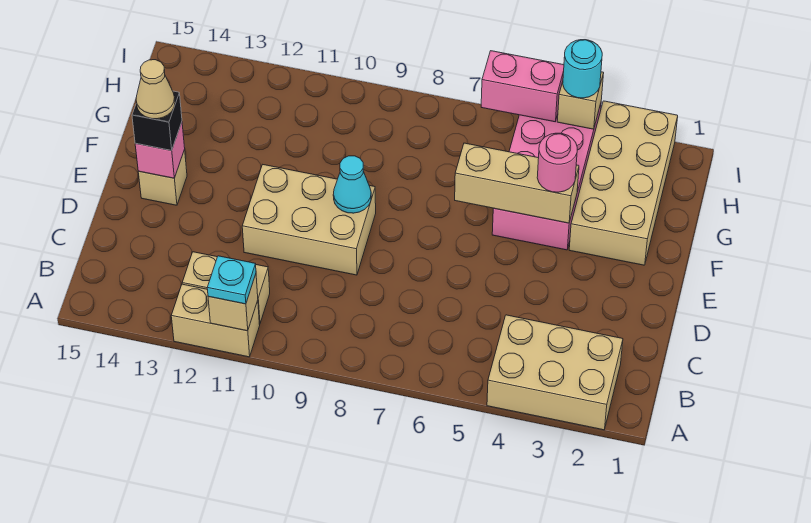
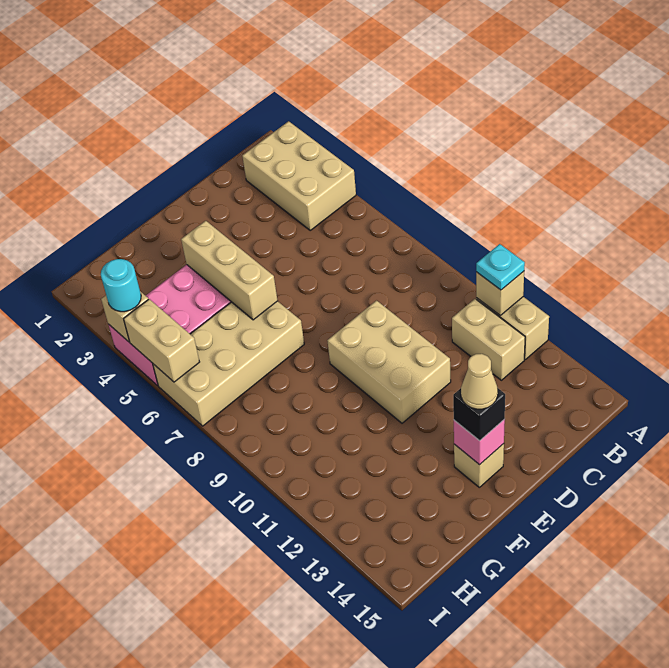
cyan 1x1 cone [333,156,371,213] -> none
tan 2x4 brick [569,101,678,265] -> tan 2x4 brick moved to [153,301,304,426]
pink 1x1 round brick [537,133,577,192] -> none
pink 1x2 brick [481,51,564,122] -> tan 1x2 brick [124,299,199,382]

